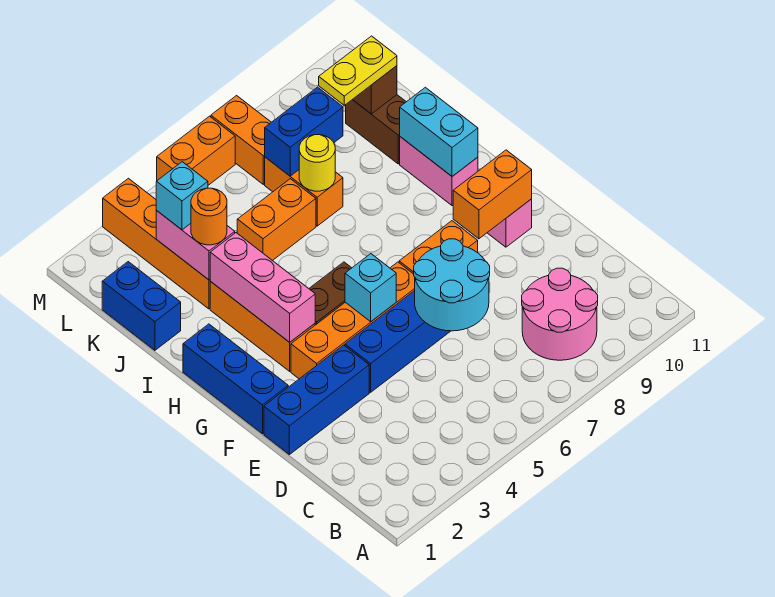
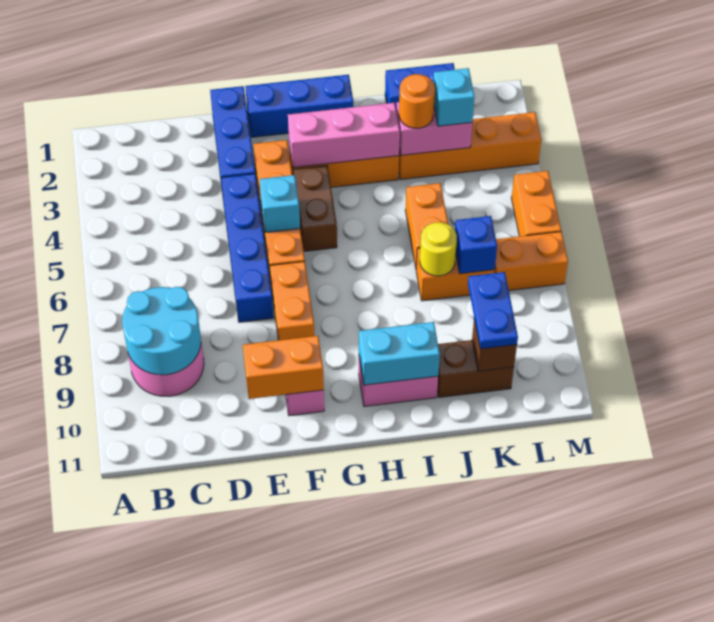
cyan 2x2 round brick [414,239,490,331] -> cyan 2x2 round brick moved to [122,287,201,375]
orange 1x2 brick [453,150,532,239] -> orange 1x2 brick turned to [243,336,324,399]
blue 1x2 brick [265,87,343,176] -> blue 1x1 brick [455,216,497,274]
yellow 1x2 plate [319,36,397,105] -> blue 1x2 plate [468,272,518,349]

